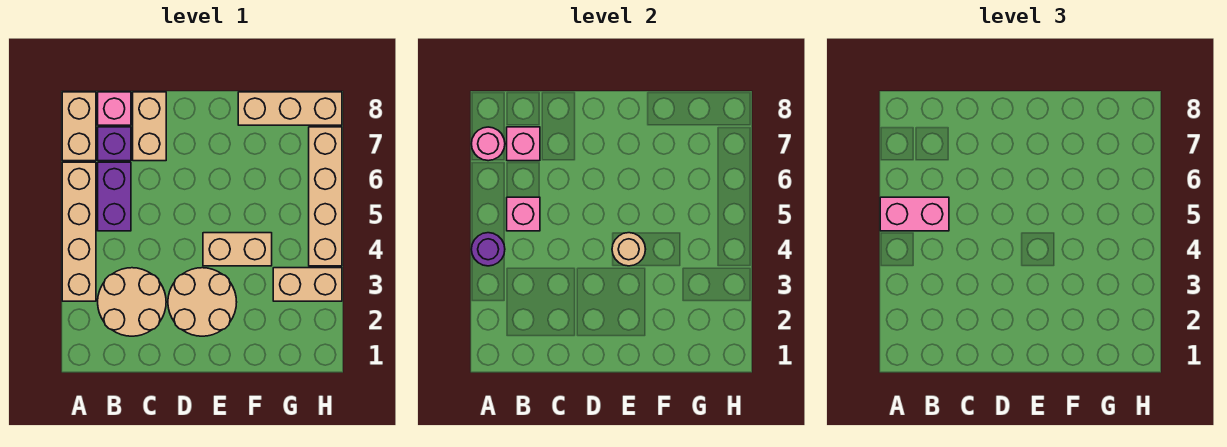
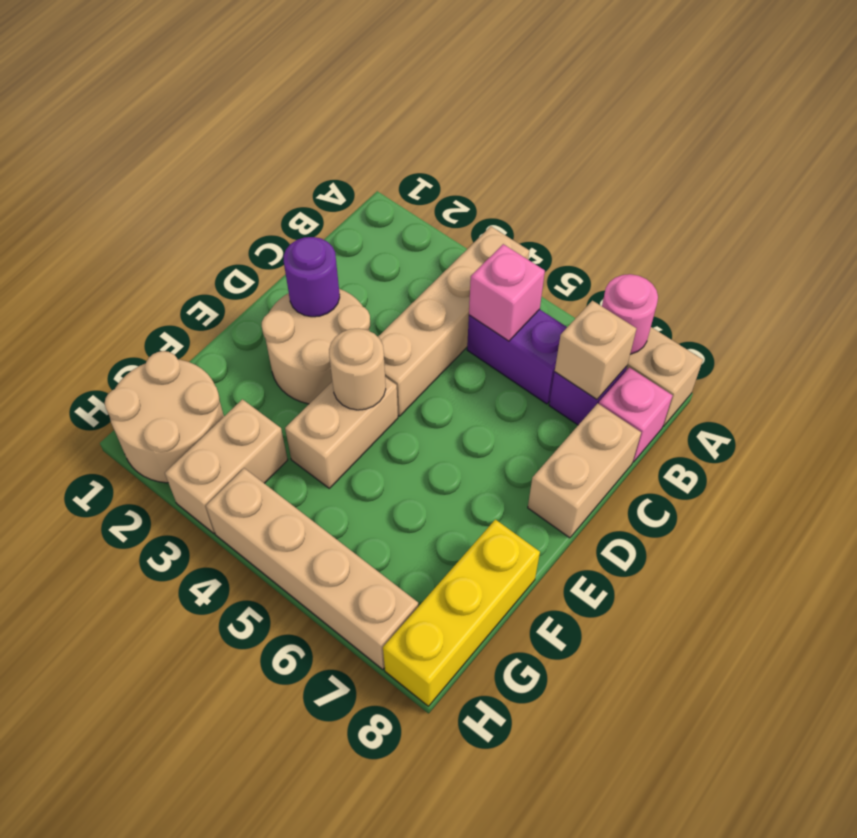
tan 1x4 brick [62,162,96,301] -> tan 1x4 brick turned to [378,226,529,416]
purple 1x1 round brick [471,233,505,266] -> purple 1x1 round brick moved to [283,237,340,317]
pink 1x2 brick [880,197,949,231] -> none
tan 2x2 round brick [98,268,166,336] -> tan 2x2 round brick moved to [105,351,224,483]
pink 1x1 brick [507,127,540,161] -> tan 1x1 brick [555,301,637,399]
tan 1x2 brick [133,92,166,161] -> tan 1x2 brick turned to [528,403,641,538]
tan 1x3 brick [238,92,342,125] -> yellow 1x3 brick [383,520,540,706]

